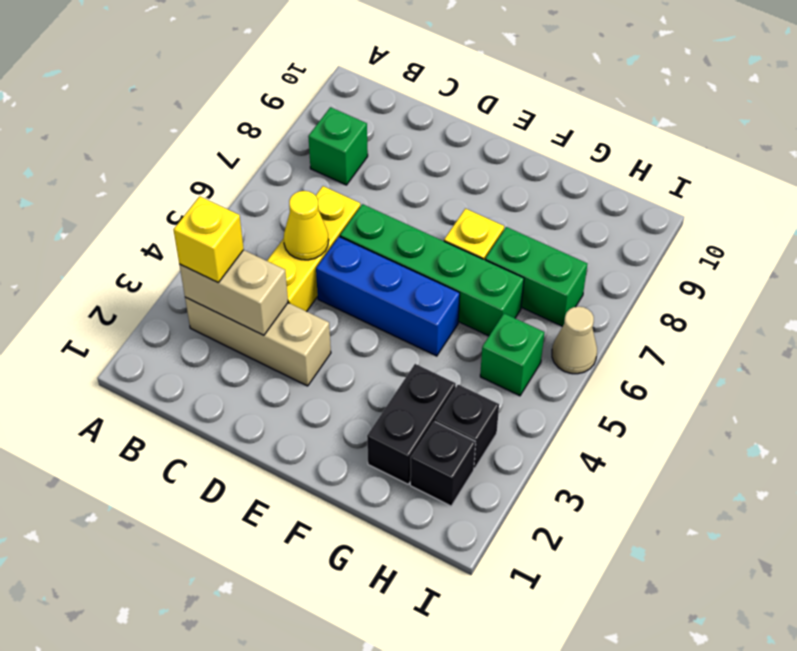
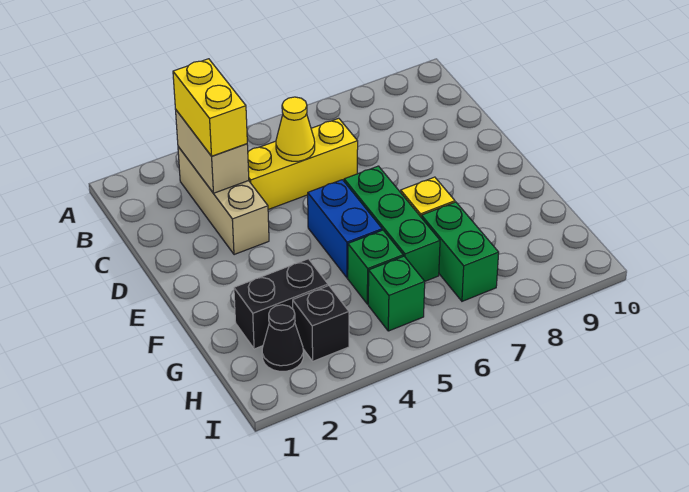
yellow 1x1 brick [174,196,244,282] -> yellow 1x2 brick [173,59,247,156]
green 1x1 brick [308,107,368,185] -> green 1x1 brick moved to [348,230,403,304]
blue 1x3 brick [316,237,460,356] -> blue 1x2 brick [308,180,382,278]
green 1x4 brick [340,204,524,336] -> green 1x3 brick [344,166,440,281]
black 1x1 brick [410,421,476,506] -> black 1x1 cone [262,305,303,371]
tan 1x1 cone [552,307,597,374] -> none

